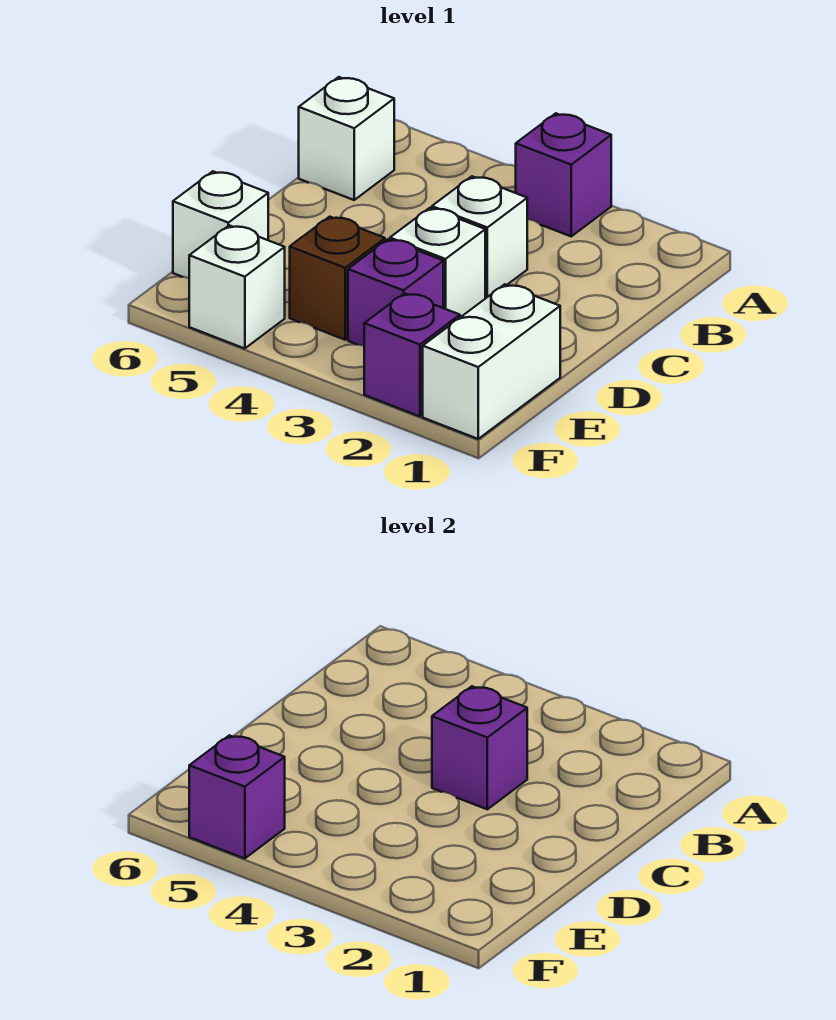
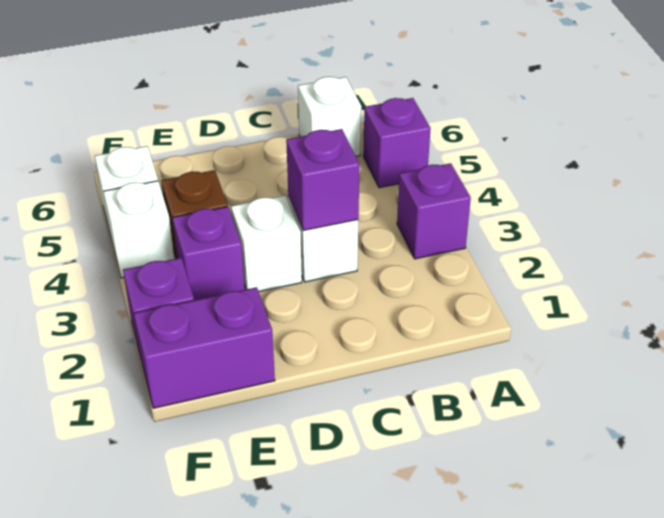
white 1x2 brick [423,284,560,439] -> purple 1x2 brick [134,287,275,408]
white 1x1 brick [173,171,268,278] -> white 1x1 brick moved to [103,181,174,278]
purple 1x1 brick [189,735,285,859] -> purple 1x1 brick moved to [363,98,431,188]

